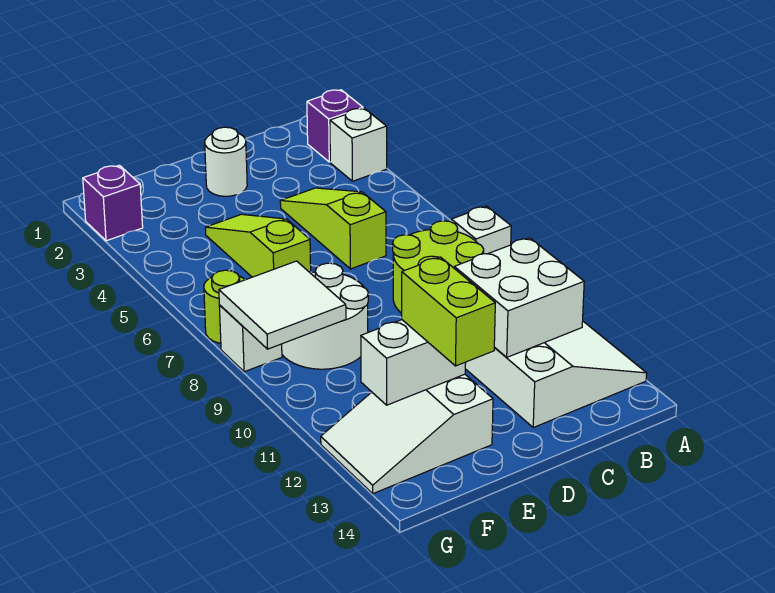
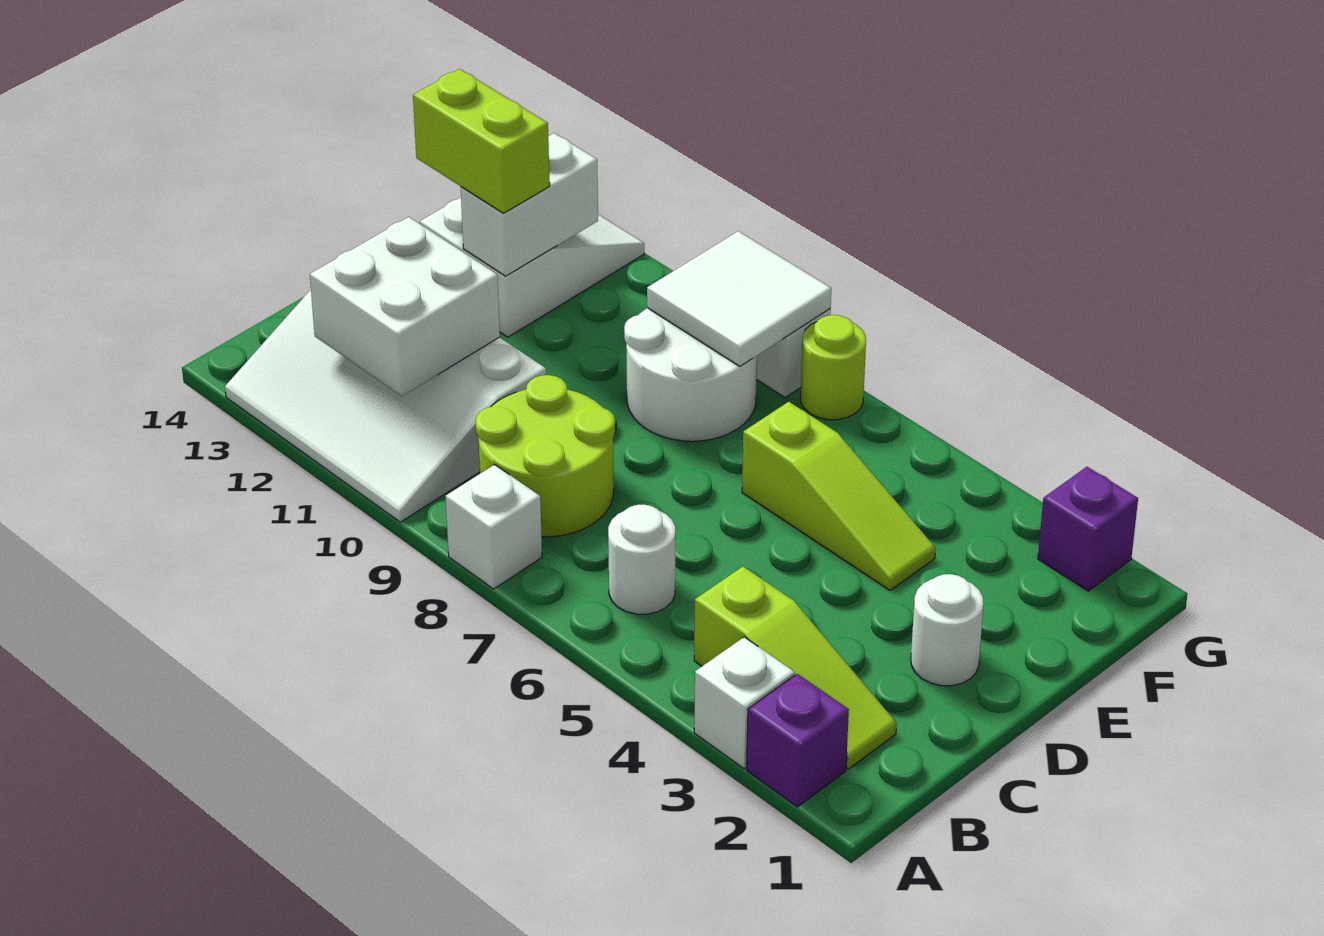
none -> white 1x1 round brick [608,504,675,614]
lime 1x3 slope [280,188,386,269] -> lime 1x3 slope moved to [694,566,897,769]

